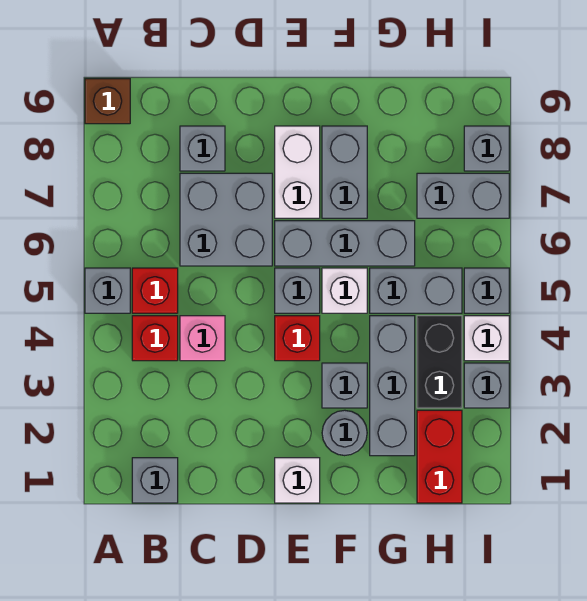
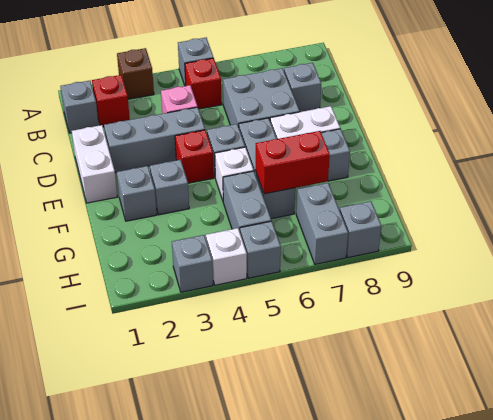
brown 1x1 brick [85,79,130,124] -> brown 1x1 brick moved to [117,48,154,99]
red 1x1 brick [132,316,178,361] -> red 1x1 brick moved to [92,75,130,127]
white 1x1 brick [275,458,320,503] -> white 1x2 brick [72,125,117,203]
grey 1x1 round brick [322,410,367,456] -> grey 1x1 brick [117,166,157,221]
grey 1x3 brick [370,316,415,456] -> grey 1x3 brick moved to [104,107,205,173]
red 1x2 brick [417,410,462,503] -> red 1x2 brick moved to [256,131,330,194]
black 1x2 brick [417,316,462,408] -> none

